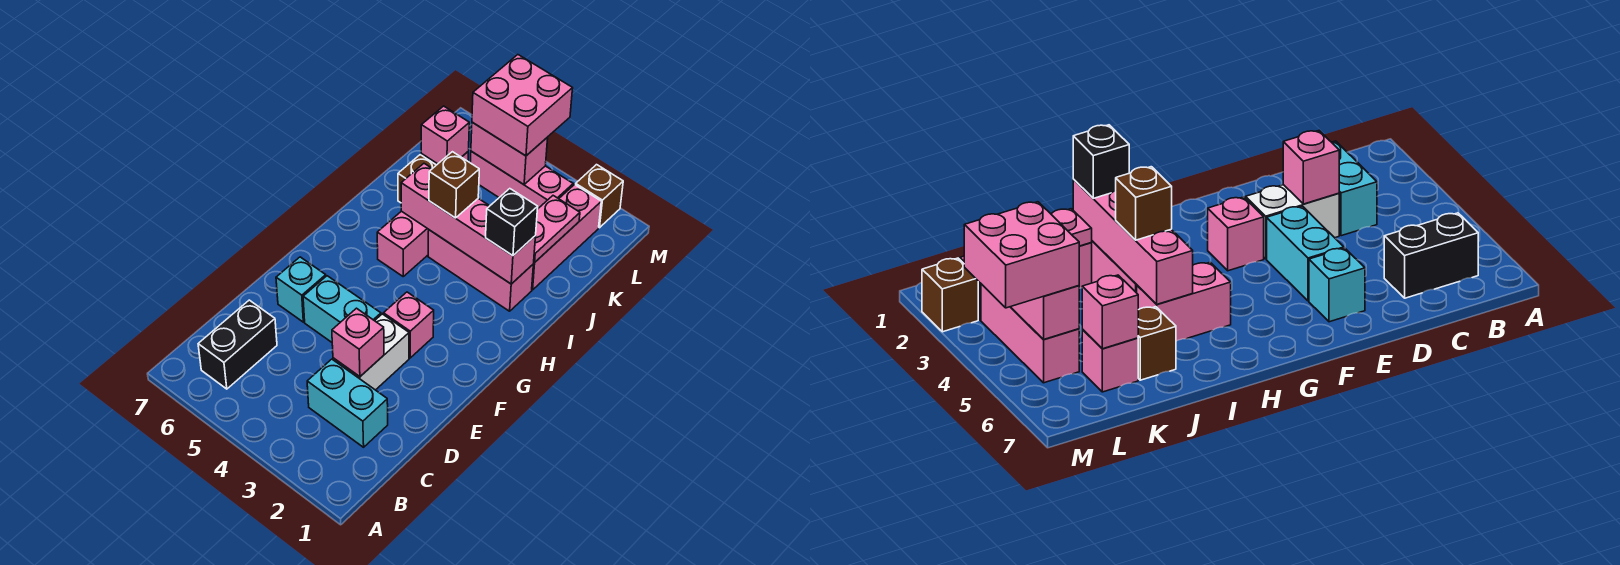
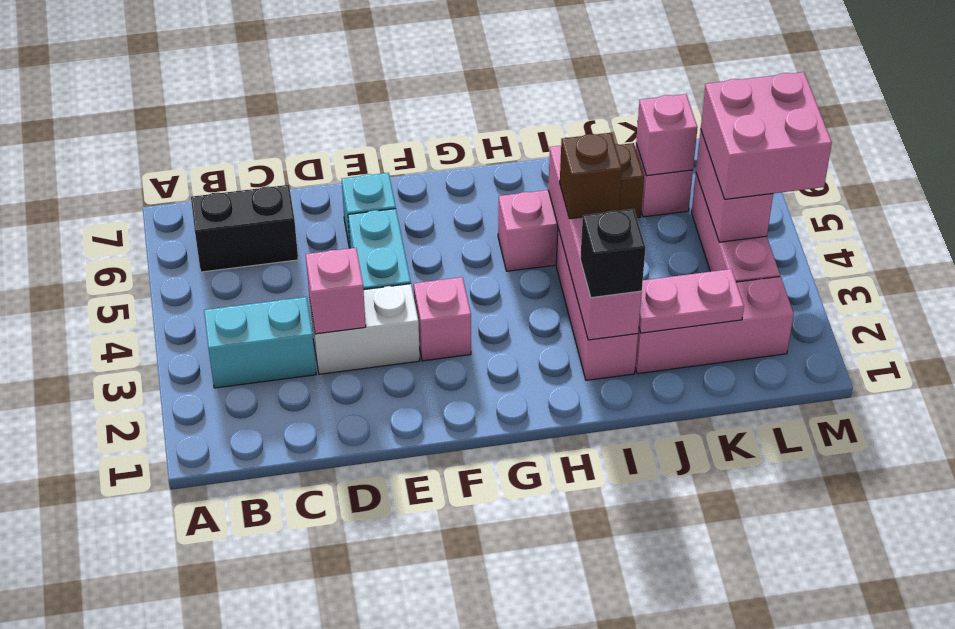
cyan 1x2 brick [307,359,388,447] -> cyan 1x2 brick turned to [204,297,316,388]
brown 1x1 brick [576,165,623,228] -> none

